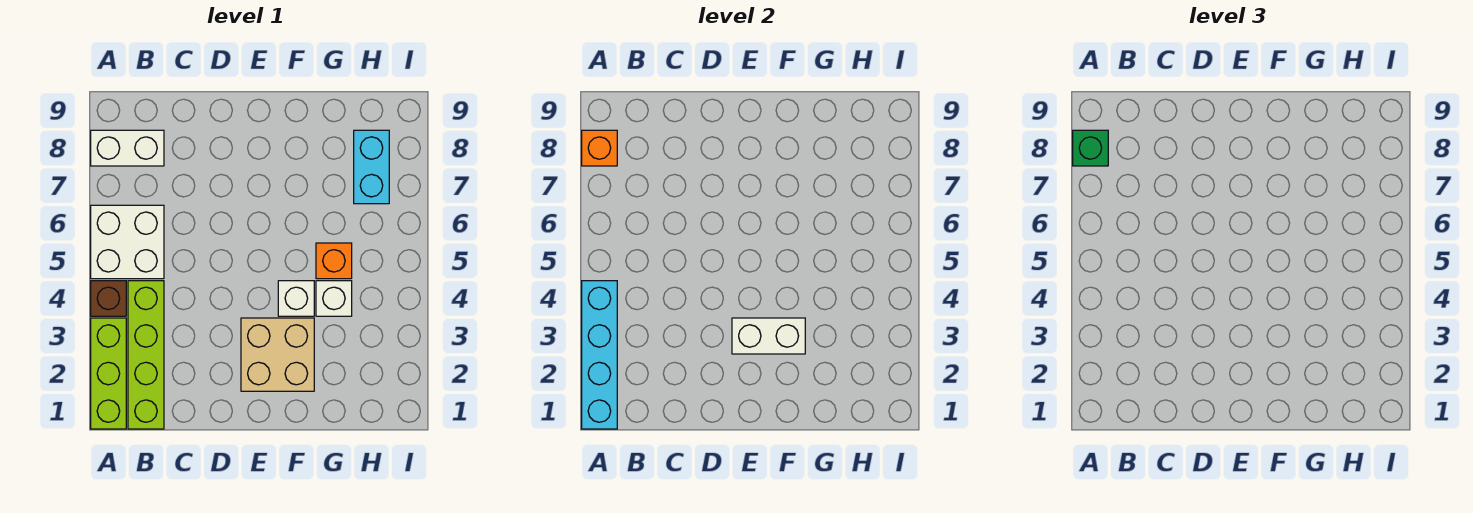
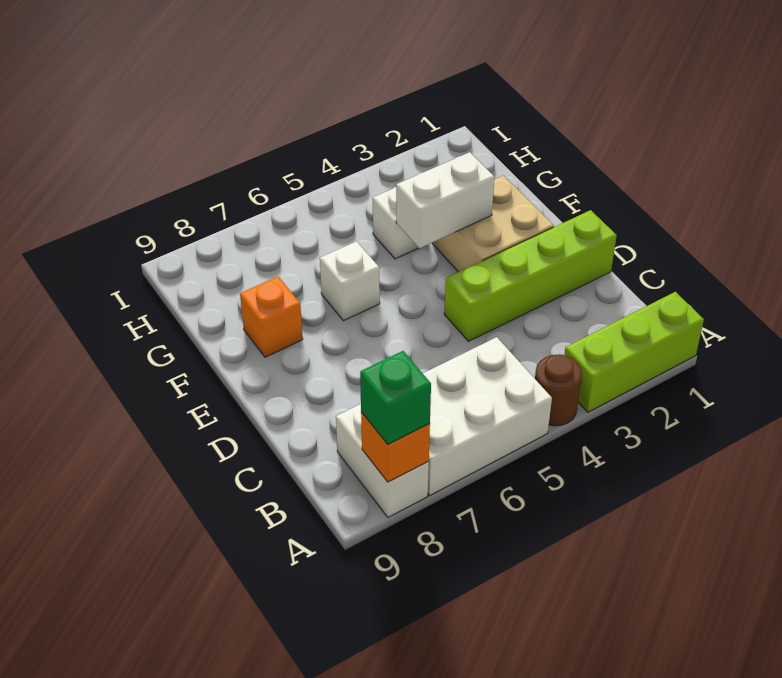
cyan 1x4 brick [582,281,617,429] -> none
brown 1x1 brick [91,281,126,316] -> brown 1x1 round brick [535,354,582,426]
white 2x2 brick [91,205,164,279] -> white 2x3 brick [423,337,552,495]
lime 1x4 brick [128,281,164,429] -> lime 1x4 brick moved to [444,210,617,341]
white 1x2 brick [732,318,805,354] -> white 1x2 brick turned to [396,152,495,248]
white 1x1 brick [278,281,314,316] -> white 1x1 brick moved to [320,241,380,321]
orange 1x1 brick [316,243,352,279] -> orange 1x1 brick moved to [240,276,303,357]
cyan 1x2 brick [354,130,389,204] -> none

